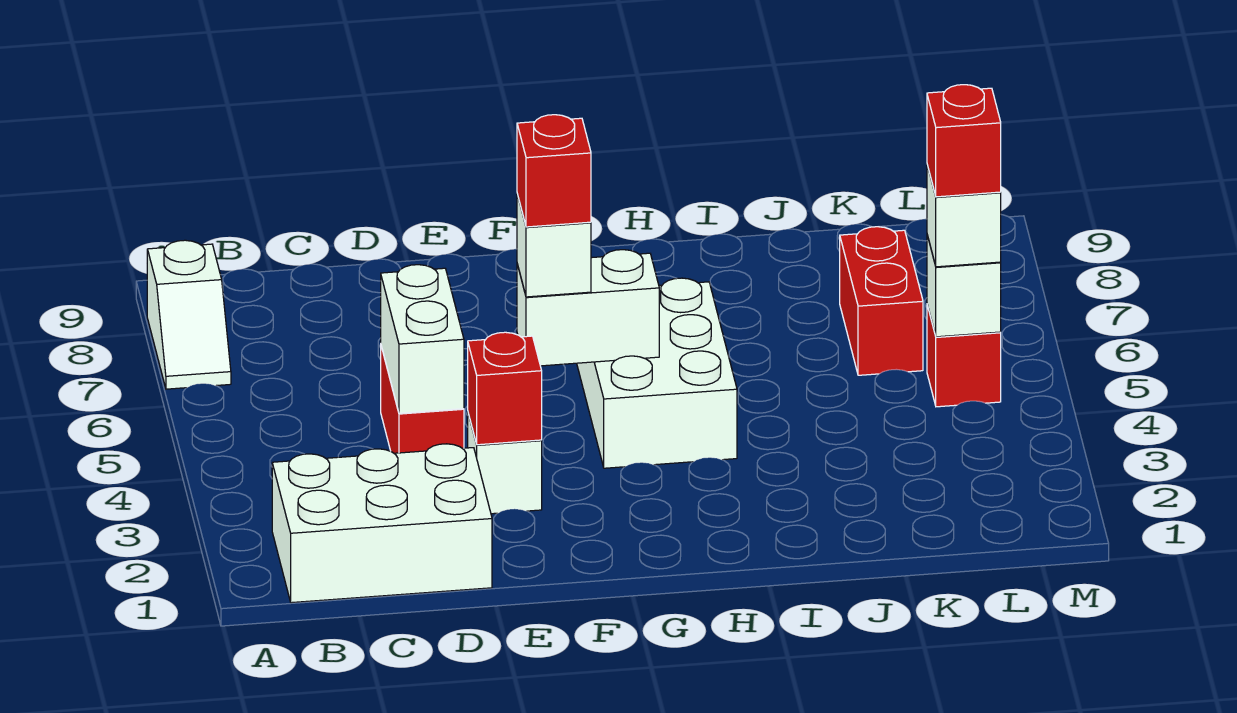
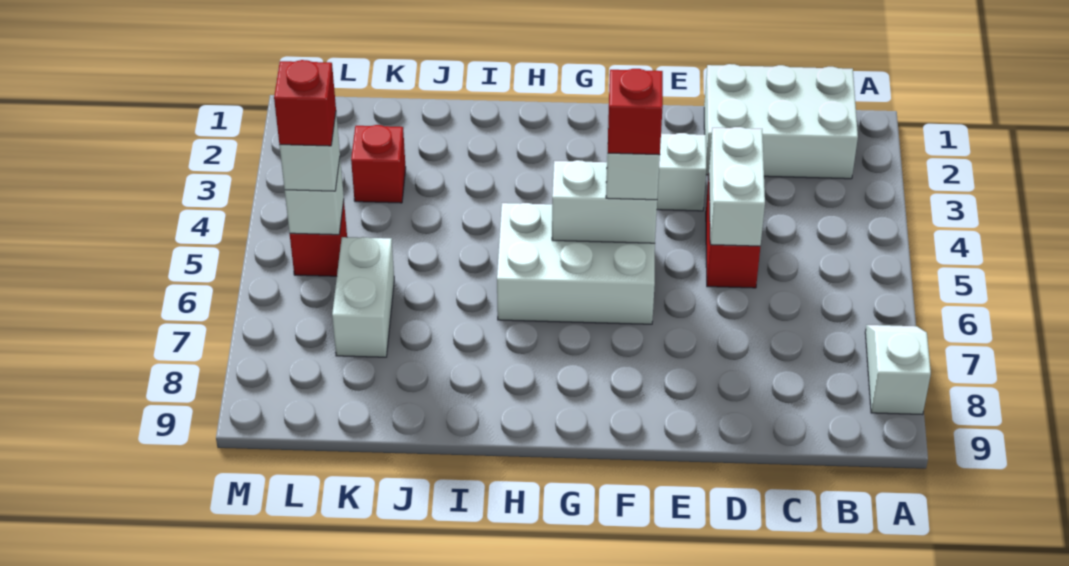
red 1x1 brick [468,332,542,445] -> red 1x1 brick moved to [351,125,406,203]
white 2x3 brick [577,278,737,468] -> white 2x3 brick turned to [497,203,655,324]
red 1x2 brick [840,227,923,375] -> white 1x2 brick [332,237,394,357]

